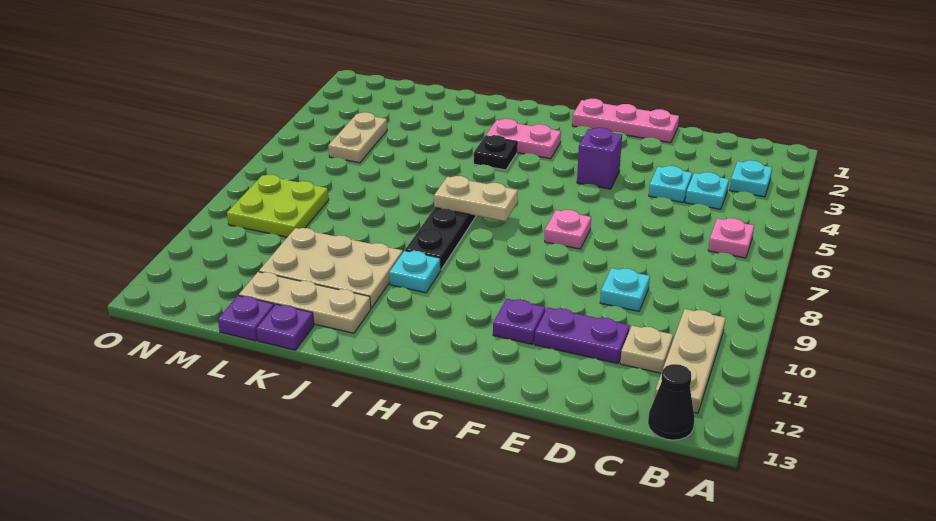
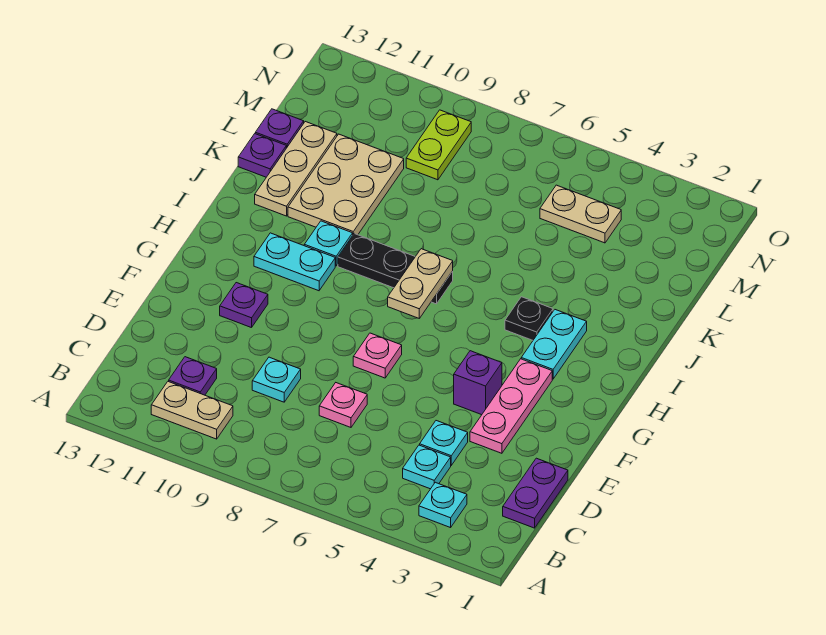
pink 1x1 plate [708,218,754,258] -> pink 1x1 plate moved to [319,383,367,427]
tan 1x3 plate [655,309,725,413] -> tan 1x2 plate [151,381,233,439]
black 1x1 cone [648,364,694,440] -> none
tan 1x1 plate [620,326,673,373] -> purple 1x1 plate [169,357,217,395]
purple 1x2 plate [535,307,630,364] -> purple 1x2 plate moved to [503,458,568,528]
pink 1x3 plate [572,99,679,143] -> pink 1x3 plate moved to [470,359,552,453]
pink 1x2 plate [486,119,561,159] -> cyan 1x2 plate [521,310,587,379]
none -> cyan 1x2 plate [254,233,335,291]
lime 2x2 plate [227,175,329,237] -> lime 1x2 plate [406,110,471,180]

